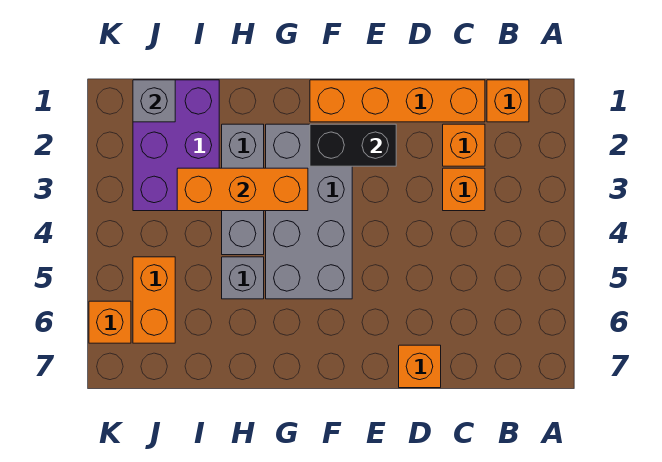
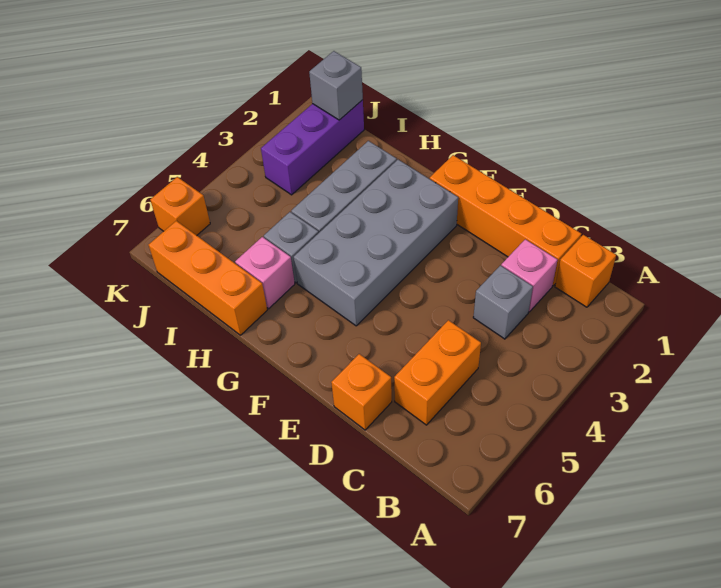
orange 1x1 brick [443,124,485,166] -> pink 1x1 brick [501,239,557,312]
orange 1x1 brick [443,168,485,211] -> grey 1x1 brick [473,265,533,339]
black 1x2 brick [310,124,396,166] -> none
orange 1x3 brick [177,168,308,211] -> orange 1x3 brick moved to [149,221,267,335]
none -> pink 1x1 brick [235,237,295,309]
purple 2x3 brick [133,80,219,211] -> purple 1x3 brick [261,100,364,195]
orange 1x2 brick [133,257,175,343] -> orange 1x2 brick moved to [394,320,481,425]

